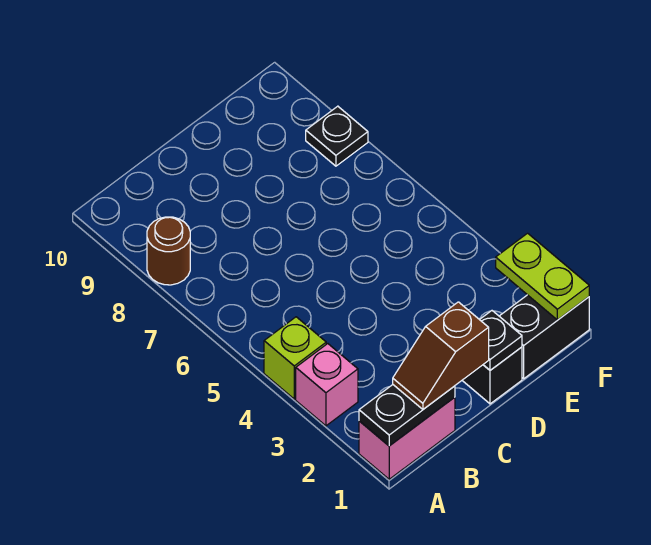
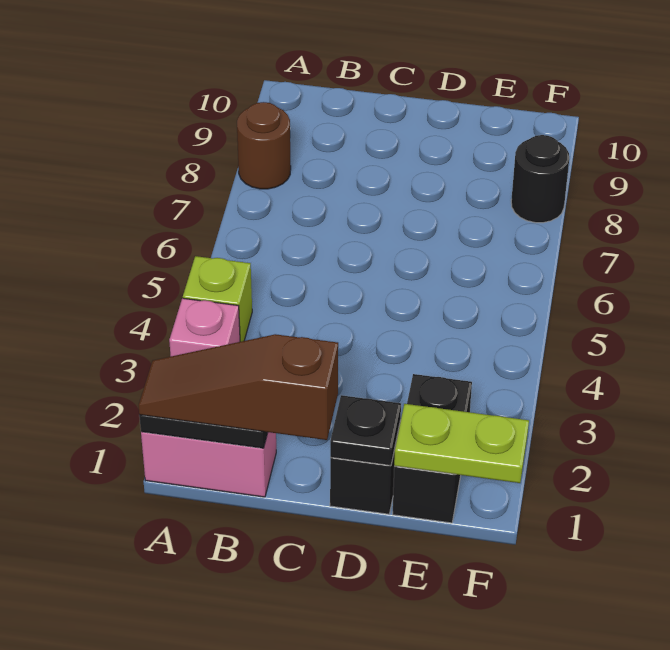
brown 1x2 slope [393,302,489,409] -> brown 1x3 slope [138,334,338,440]
black 1x2 brick [499,295,589,379] -> black 1x2 brick turned to [393,374,472,523]
lime 1x2 plate [496,233,589,320] -> lime 1x2 plate turned to [394,404,529,483]
black 1x1 plate [306,106,368,166] -> black 1x1 round brick [511,135,569,223]

